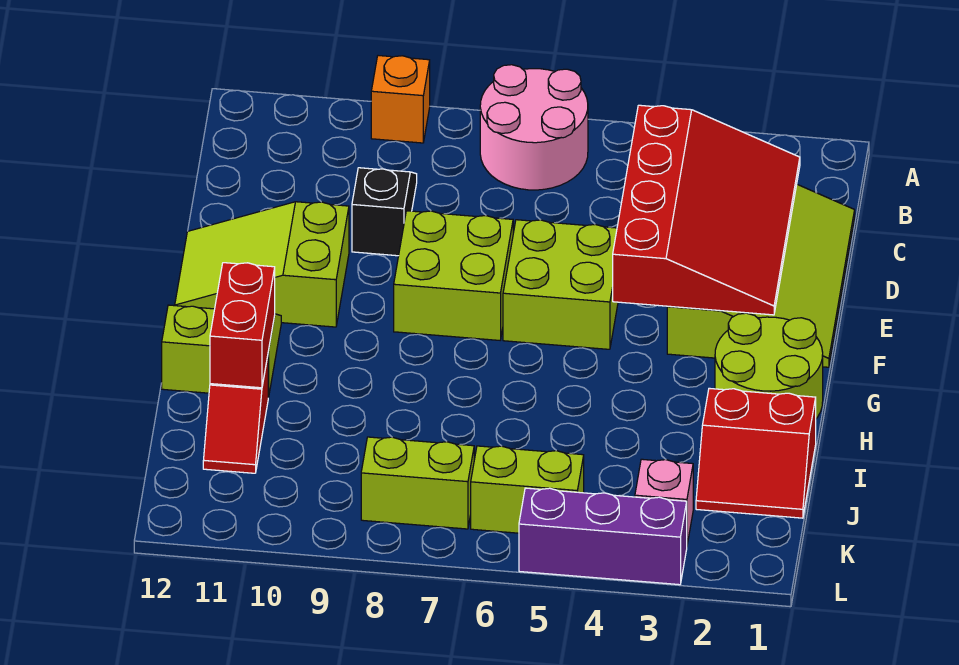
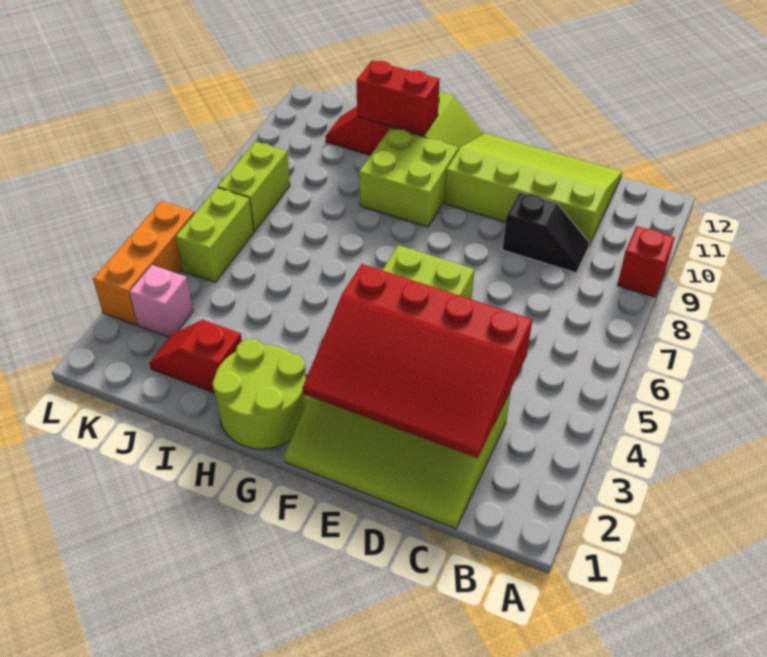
pink 2x2 round brick [480,65,588,190] -> none
orange 1x1 brick [371,56,430,143] -> red 1x1 brick [618,226,675,297]
lime 2x2 brick [394,211,513,340] -> lime 2x2 brick moved to [359,128,458,227]
lime 2x3 slope [175,202,349,327] -> lime 3x4 slope [445,133,622,247]
red 2x2 slope [696,388,816,518] -> red 1x2 slope [150,320,242,393]
purple 1x3 brick [519,488,687,585] -> orange 1x3 brick [93,201,195,325]

